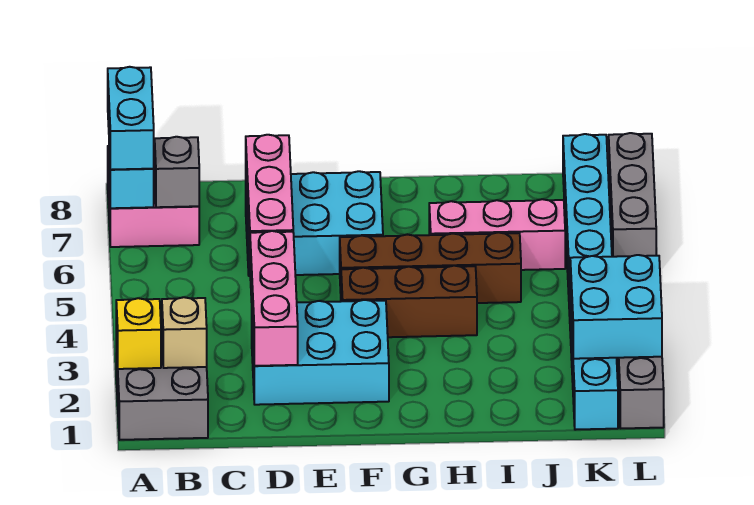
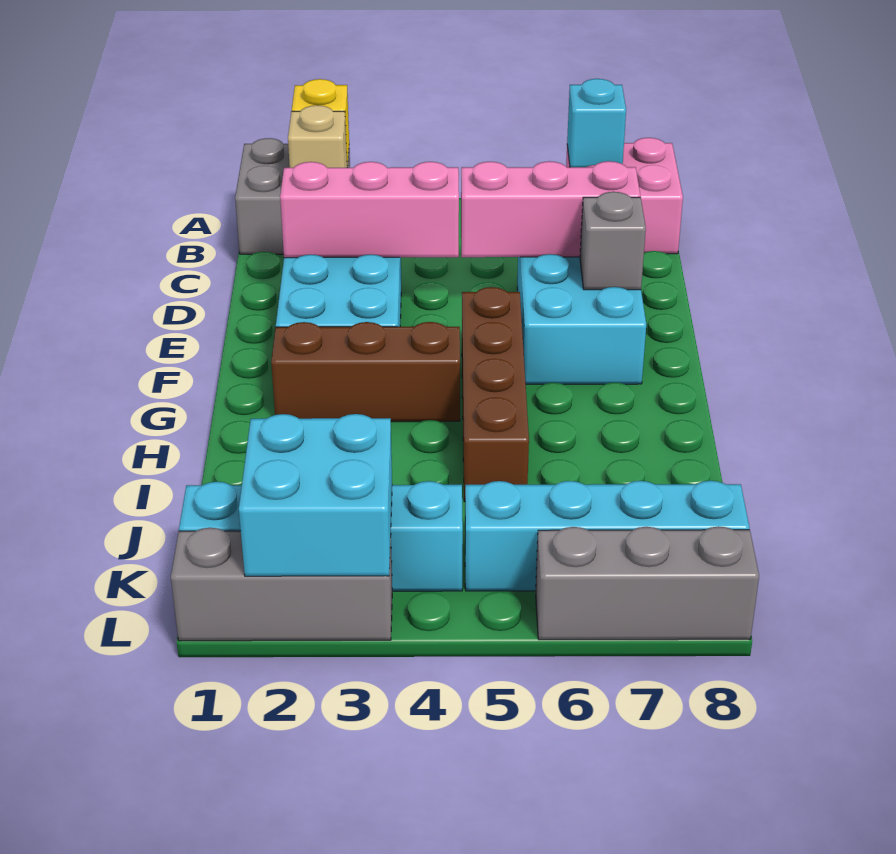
cyan 1x2 brick [108,67,154,170] -> none
grey 1x1 brick [155,137,199,207] -> grey 1x1 brick moved to [580,192,646,290]
brown 1x3 brick [341,266,477,337] -> brown 1x3 brick turned to [271,322,460,422]
pink 1x3 brick [429,199,565,270] -> none

